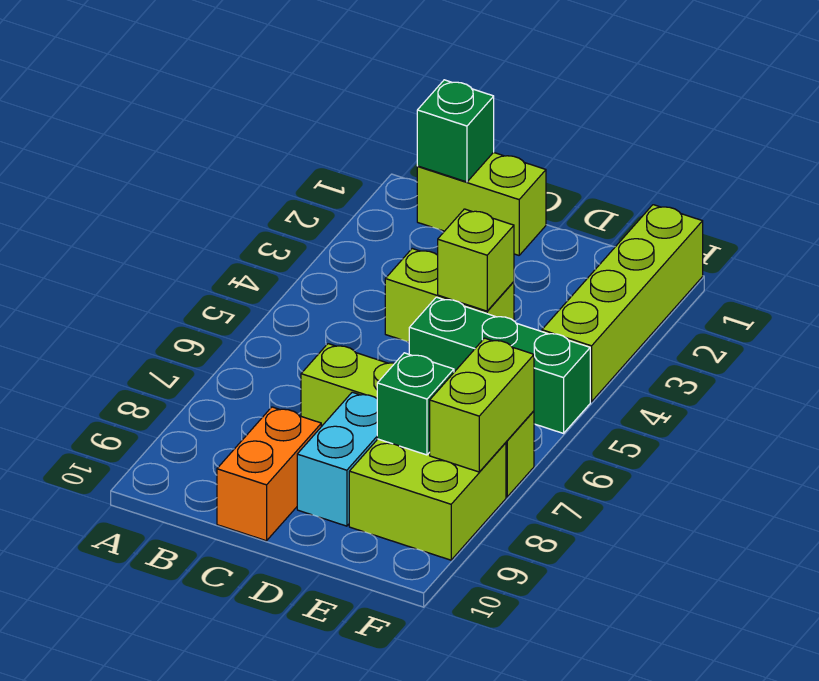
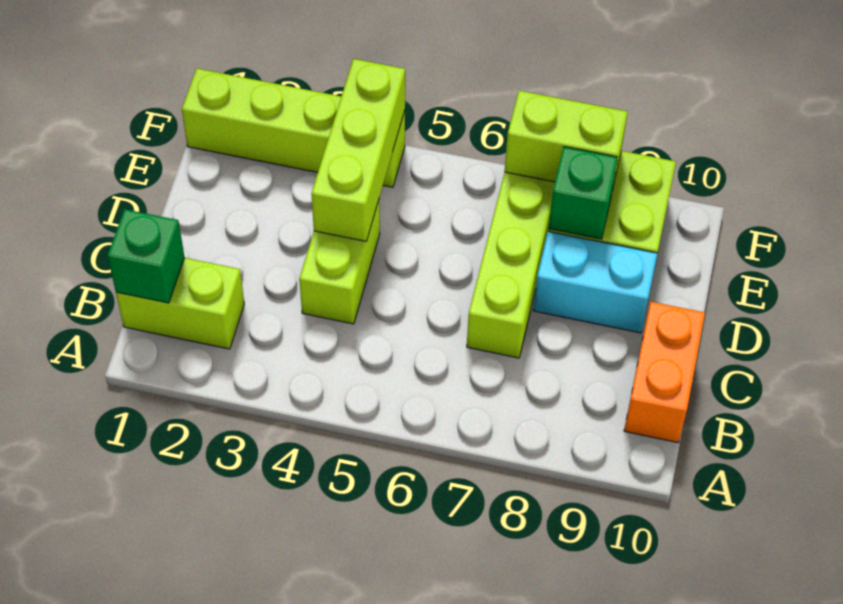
lime 1x2 brick [417,152,546,255] -> lime 1x2 brick turned to [116,258,244,349]
orange 1x2 brick [217,407,321,541] -> orange 1x2 brick turned to [624,302,705,443]
lime 1x1 brick [438,209,514,311] -> lime 1x3 brick [311,59,405,241]
green 1x3 brick [409,297,590,433] -> none

